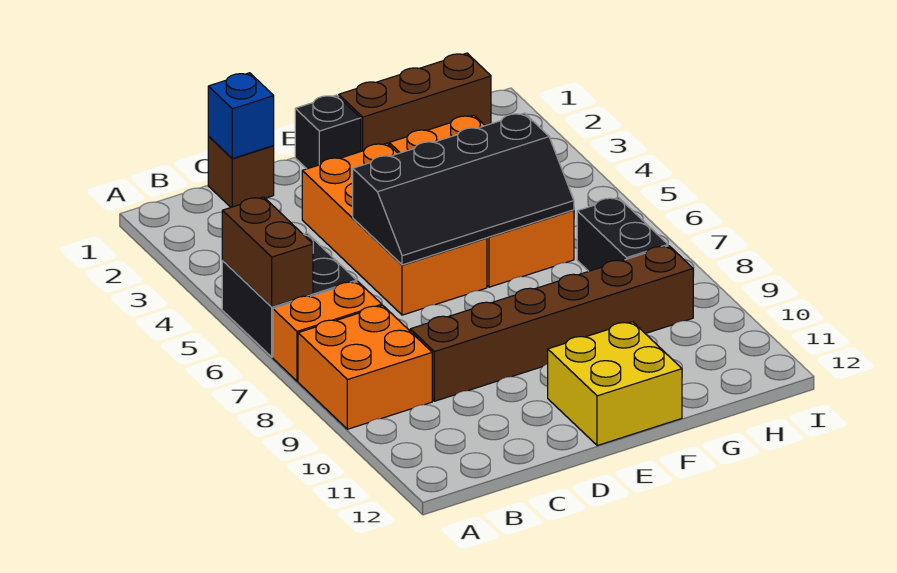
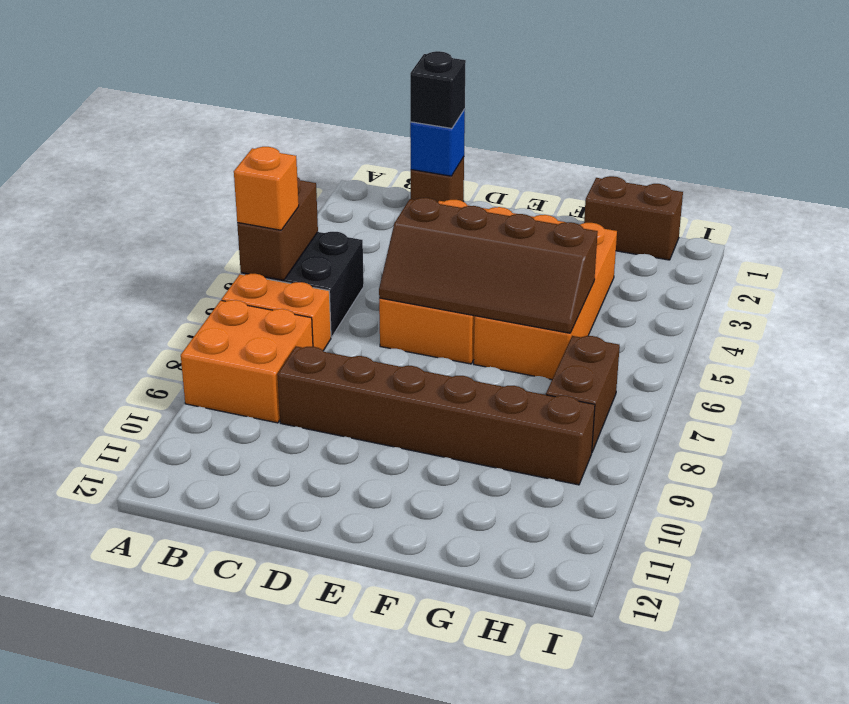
none -> orange 1x1 brick [234,147,299,230]
black 2x4 slope [353,113,574,265] -> brown 2x4 slope [379,198,598,333]
black 1x1 brick [295,95,361,169] -> black 1x1 brick moved to [410,51,466,128]
yellow 2x2 brick [548,322,682,446] -> none
brown 1x3 brick [339,53,491,151] -> brown 1x2 brick [584,176,683,260]
black 1x2 brick [577,198,668,271] -> brown 1x2 brick [546,336,620,452]

